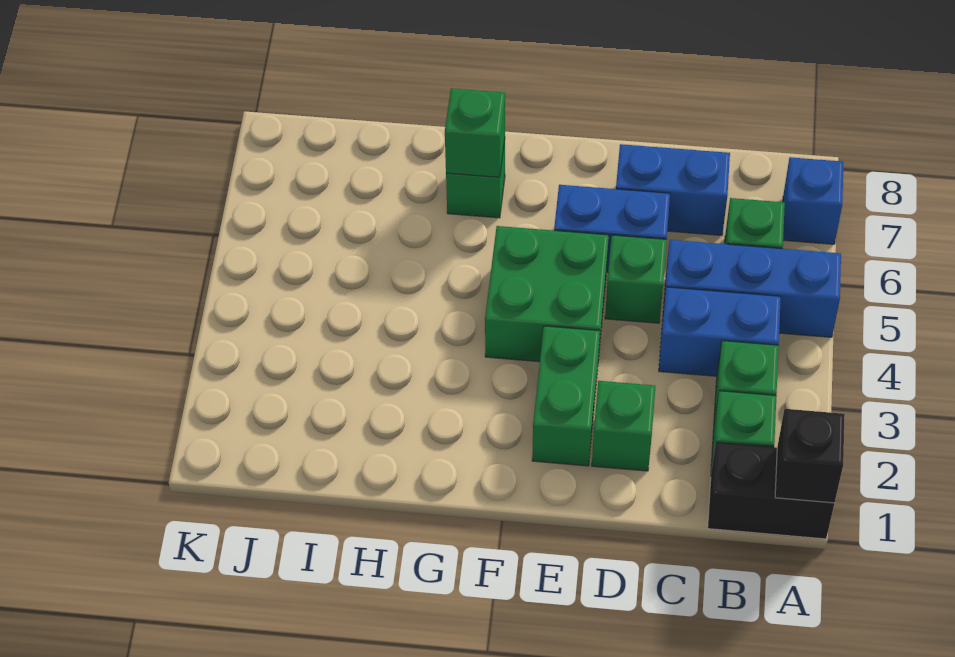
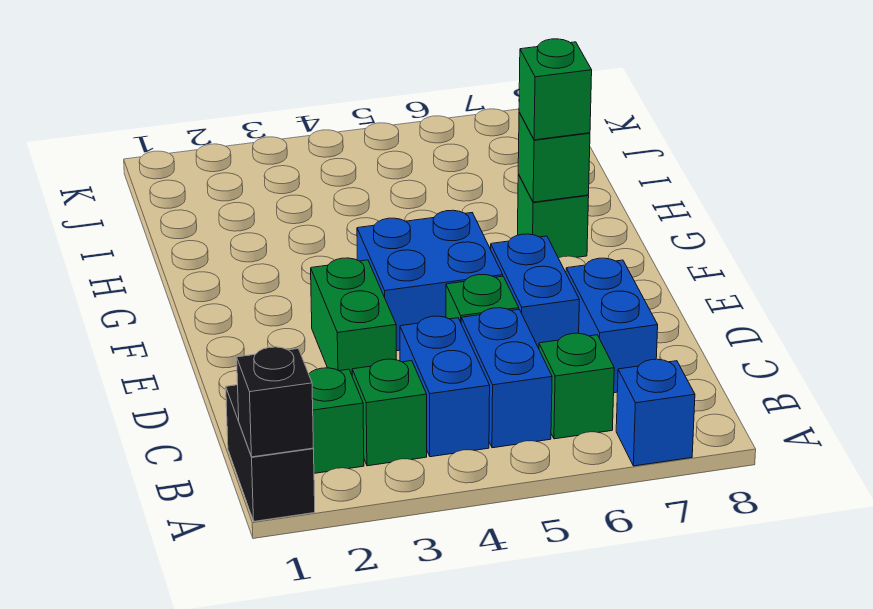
blue 1x3 brick [663,240,841,337] -> blue 1x2 brick [461,308,552,448]
green 1x1 brick [592,381,655,471] -> green 1x1 brick moved to [519,39,592,140]
green 1x2 brick [532,326,600,466] -> green 1x2 brick turned to [311,258,396,375]
green 2x2 brick [485,226,609,362] -> blue 2x2 brick [357,210,503,351]

